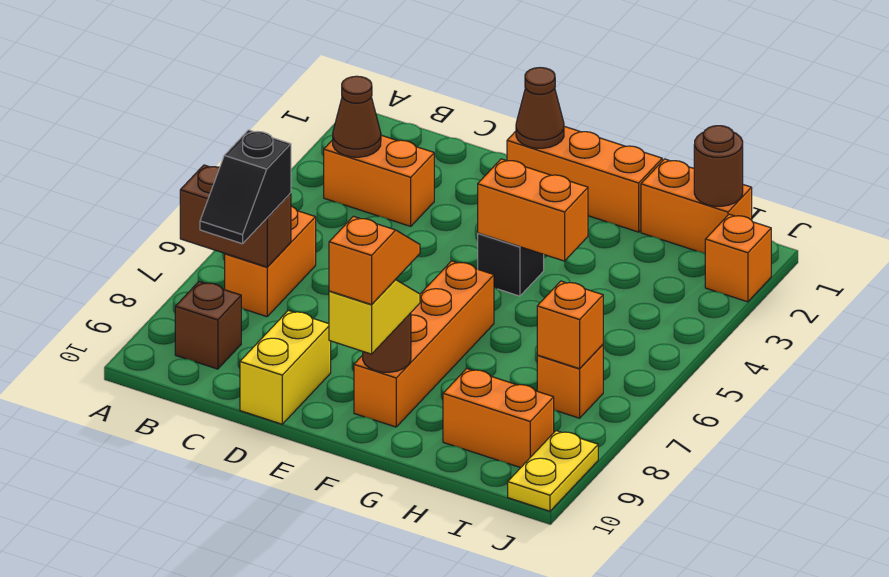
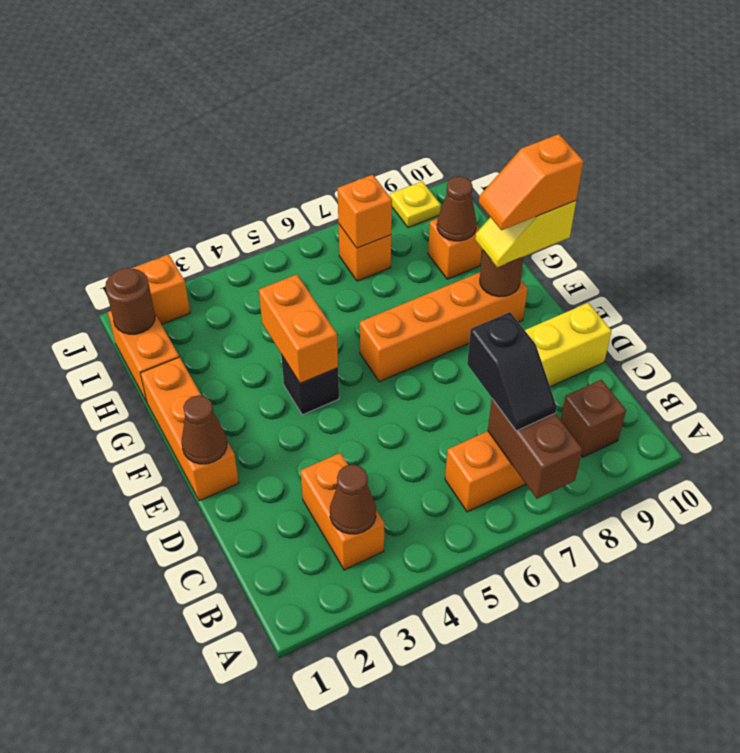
black 1x2 slope [200,130,291,244] -> black 1x2 slope turned to [467,312,557,431]
orange 1x2 brick [443,369,554,468] -> orange 1x1 brick [428,219,482,279]
none -> brown 1x1 cone [437,176,477,241]
yellow 1x2 plate [508,431,598,511] -> yellow 1x1 plate [390,182,441,227]

